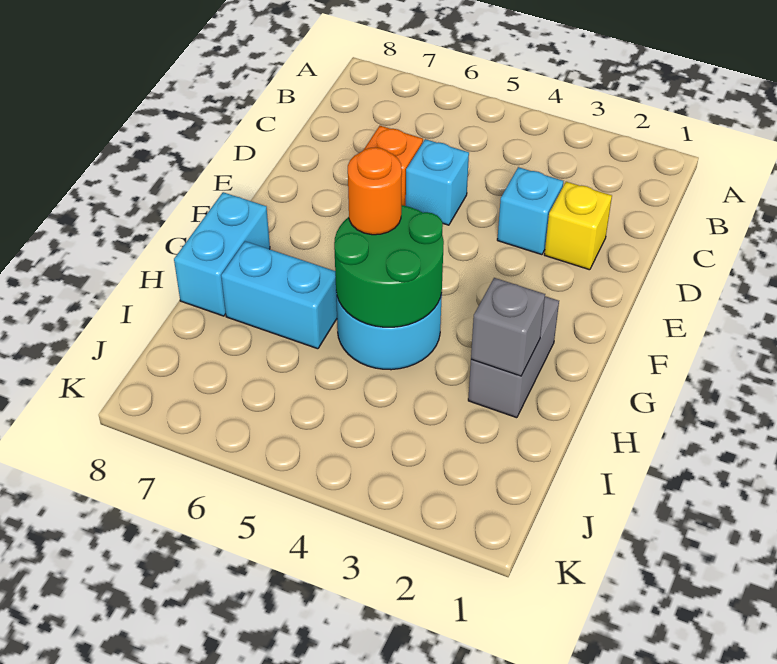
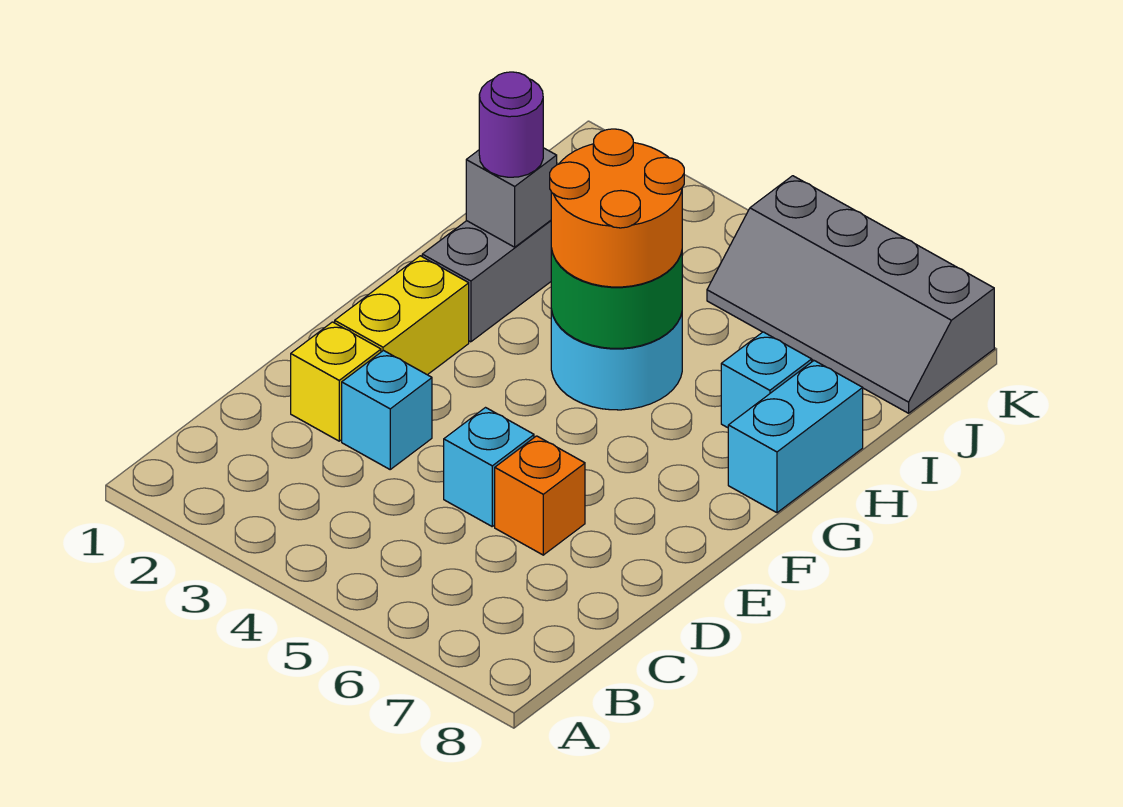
none -> yellow 1x2 brick [335,256,469,375]
orange 1x1 round brick [348,147,402,235] -> orange 2x2 round brick [550,129,684,287]
none -> purple 1x1 round brick [479,72,543,177]
cyan 1x2 brick [221,241,337,349] -> cyan 1x1 brick [721,332,812,428]
none -> grey 2x4 slope [707,176,994,413]

